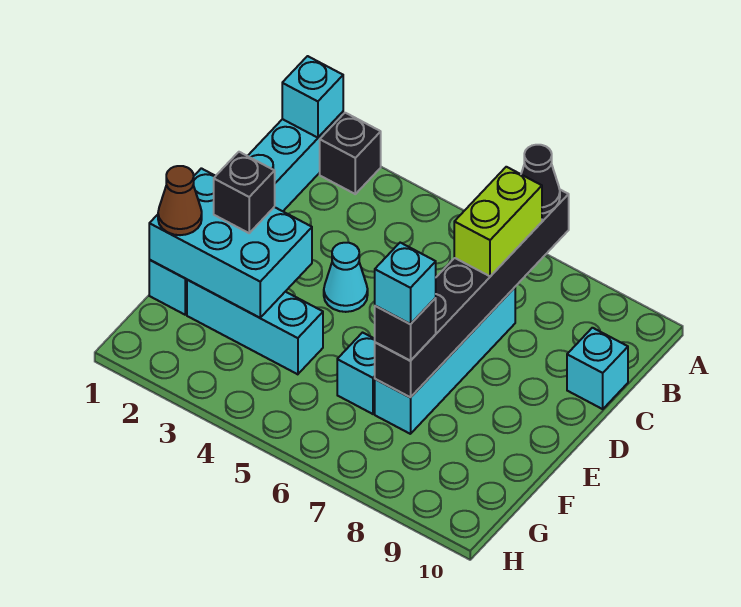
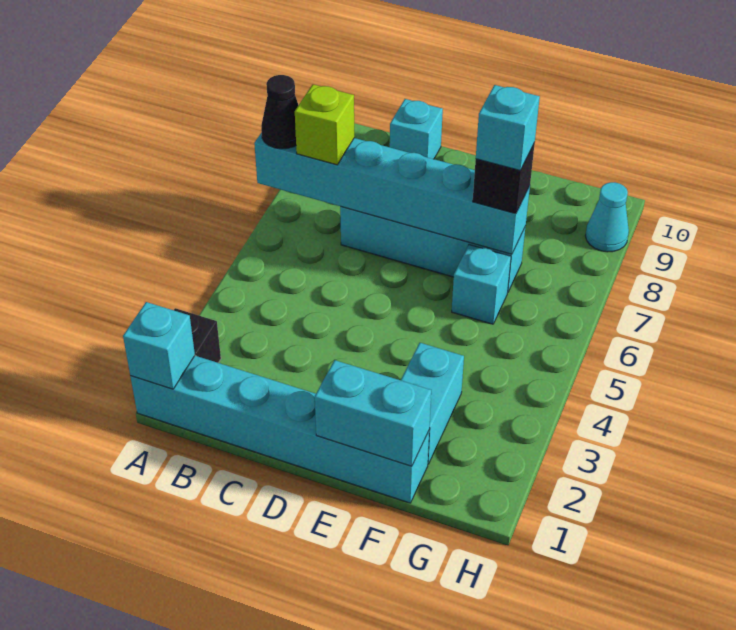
black 1x6 brick [375,190,569,397] -> cyan 1x6 brick [254,132,530,254]
lime 1x2 brick [454,167,542,276] -> lime 1x1 brick [295,84,354,165]
cyan 1x1 cone [324,243,368,312] -> cyan 1x1 cone moved to [585,182,629,252]
cyan 2x3 brick [149,168,312,318] -> cyan 1x2 brick [315,360,431,466]
black 1x1 brick [214,152,275,233] -> none
brown 1x1 cone [158,166,202,235] -> none
cyan 1x3 brick [187,280,323,374] -> cyan 1x2 brick [401,343,464,464]

